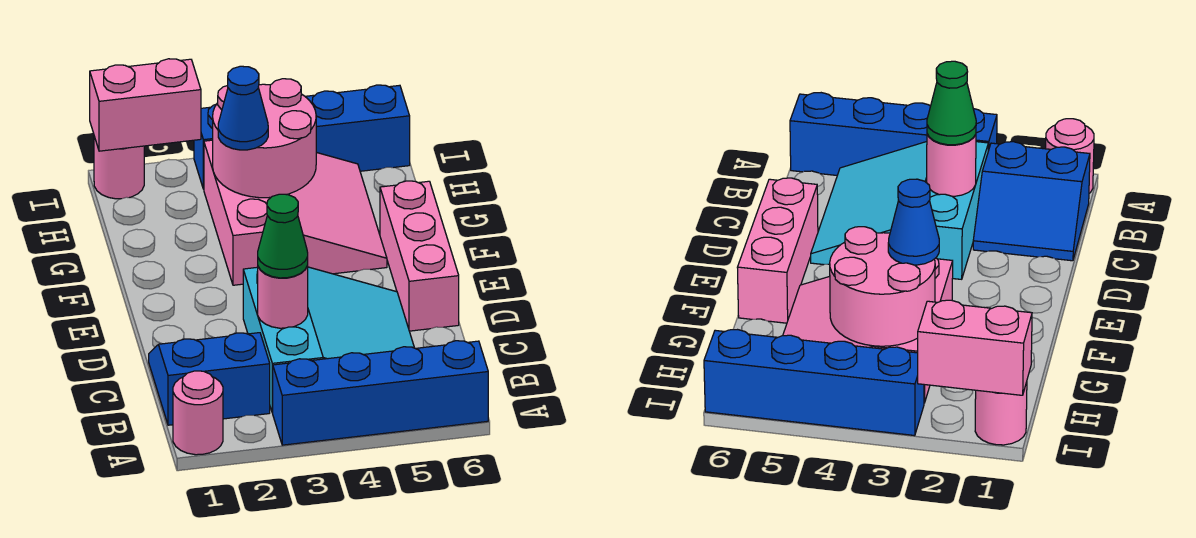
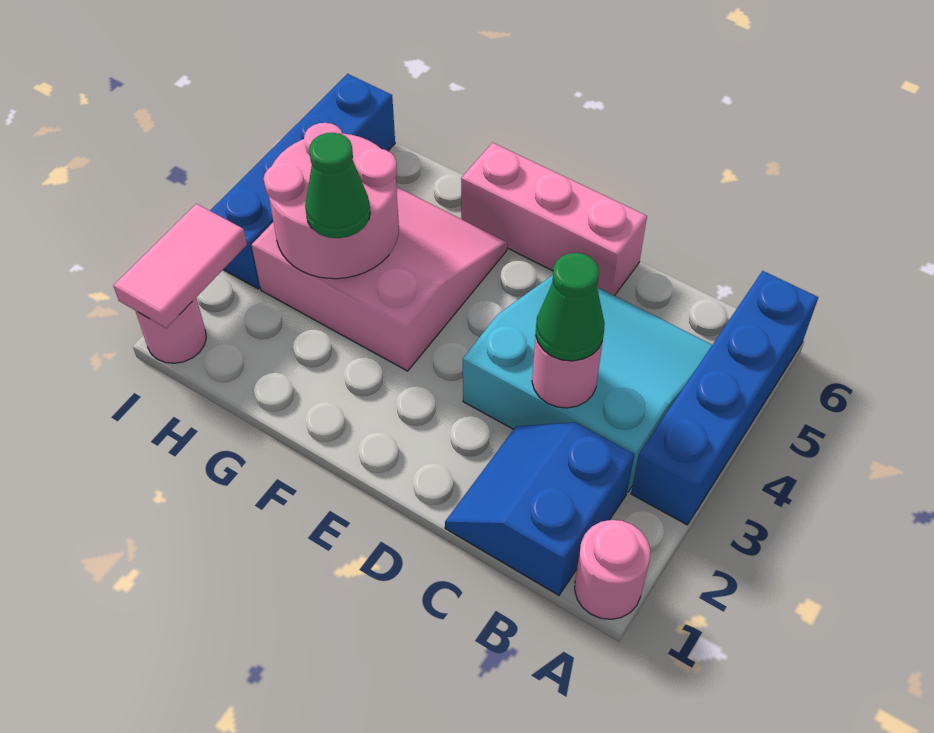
blue 1x1 cone [218,66,268,150] -> green 1x1 cone [305,133,370,238]
pink 1x2 brick [90,59,201,151] -> pink 1x2 tile [113,204,247,328]

